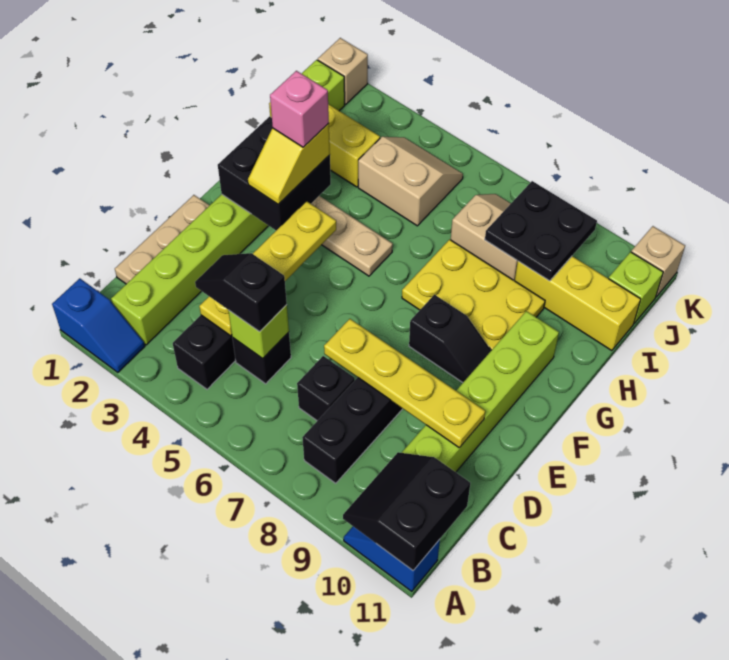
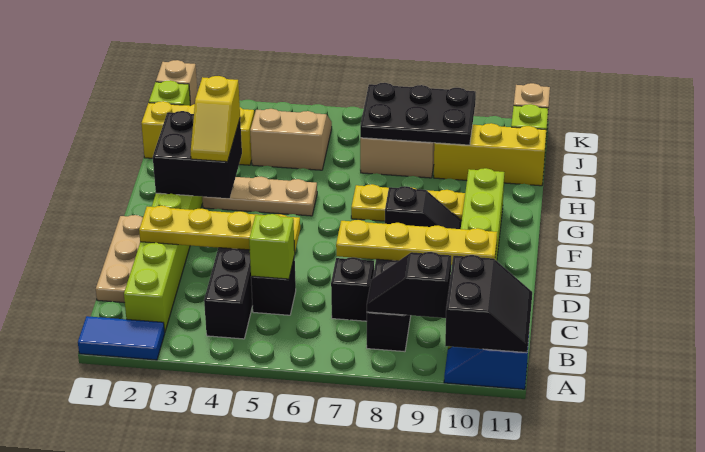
blue 1x2 slope [52,278,145,372] -> blue 1x2 tile [78,316,165,360]
black 2x2 slope [343,452,470,570] -> black 2x2 slope turned to [445,255,532,353]
yellow 1x4 plate [199,201,336,336] -> yellow 1x4 plate turned to [139,206,300,251]
black 1x2 slope [195,253,287,332] -> black 1x2 slope moved to [367,252,451,318]
pink 1x1 brick [270,71,329,147] -> none
yellow 2x3 plate [402,240,545,350] -> yellow 1x3 plate [351,184,465,221]
black 2x2 plate [485,181,597,281] -> black 2x3 plate [360,83,476,145]

